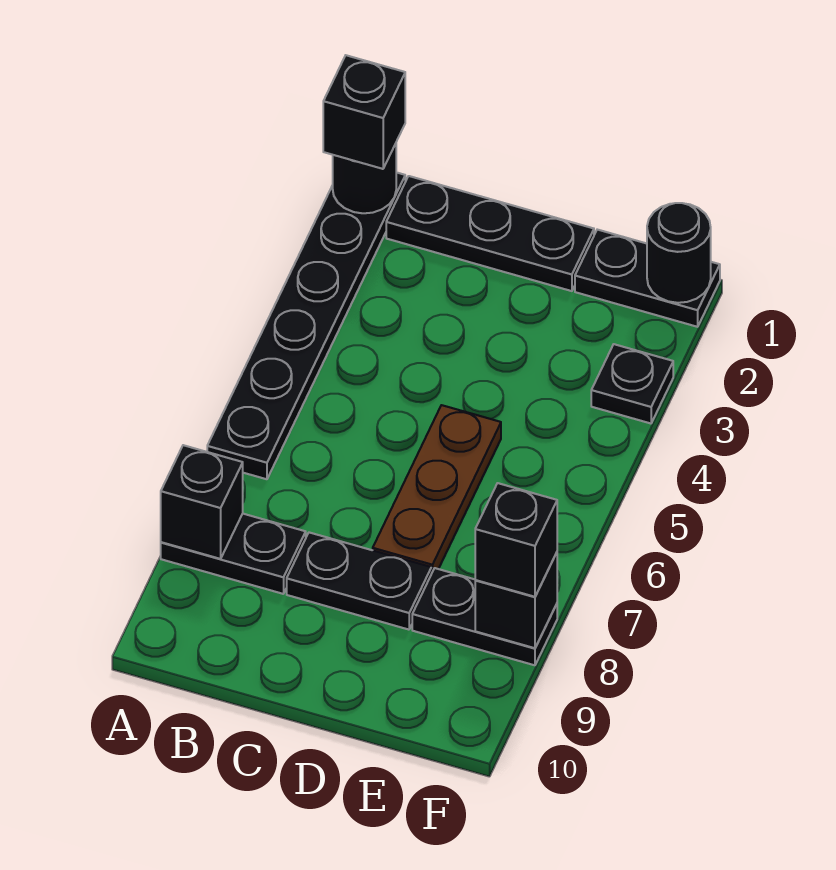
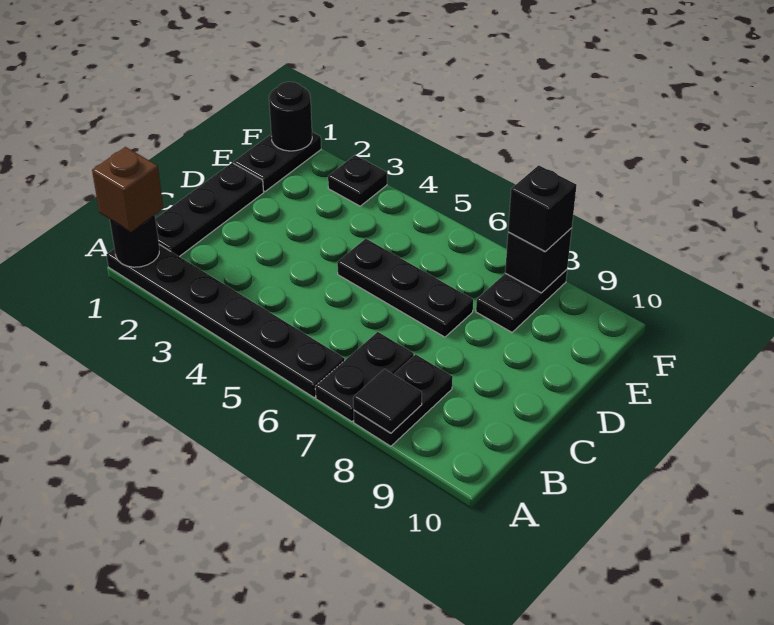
black 1x1 brick [323,55,405,169] -> brown 1x1 brick [92,147,163,232]
black 1x1 brick [161,445,243,559] -> black 1x1 tile [353,369,422,433]
black 1x2 plate [287,532,431,630] -> black 1x2 plate moved to [315,332,414,422]
brown 1x3 plate [373,405,501,574] -> black 1x3 plate [337,239,473,337]

